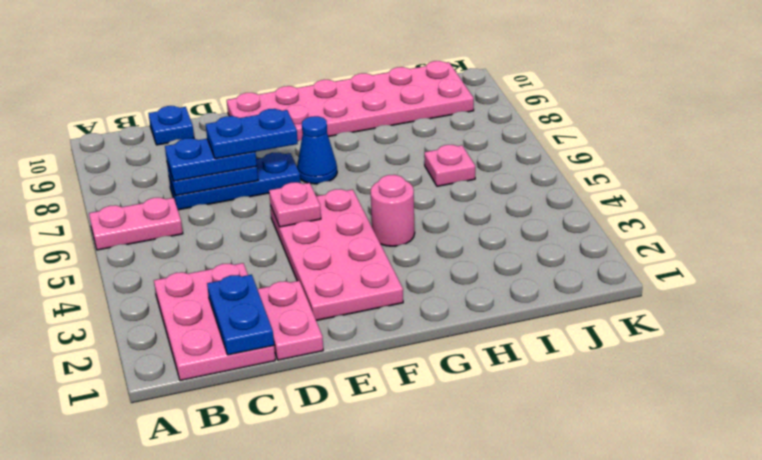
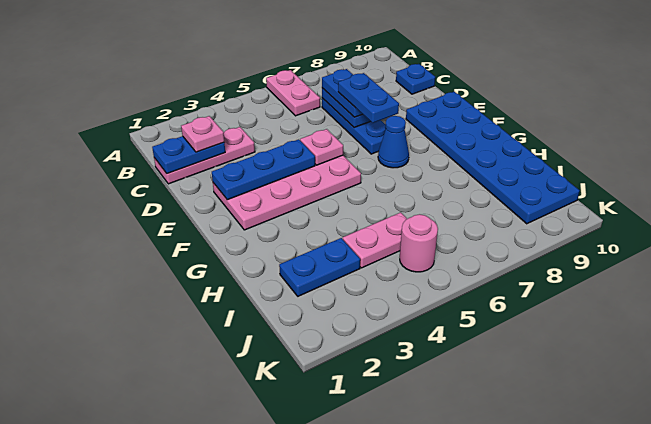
pink 2x3 plate [154,263,275,381] -> pink 1x3 plate [154,127,255,184]
pink 1x2 plate [257,281,323,360] -> pink 1x2 plate moved to [343,212,407,268]
none -> blue 1x3 plate [212,139,315,200]
pink 2x6 plate [227,61,474,141] -> blue 2x6 plate [406,92,580,224]
pink 1x1 round brick [371,175,415,246] -> pink 1x1 round brick moved to [400,214,438,272]
none -> blue 1x2 plate [279,238,360,296]
pink 1x1 plate [424,145,475,186] -> pink 1x1 plate moved to [181,116,224,152]

